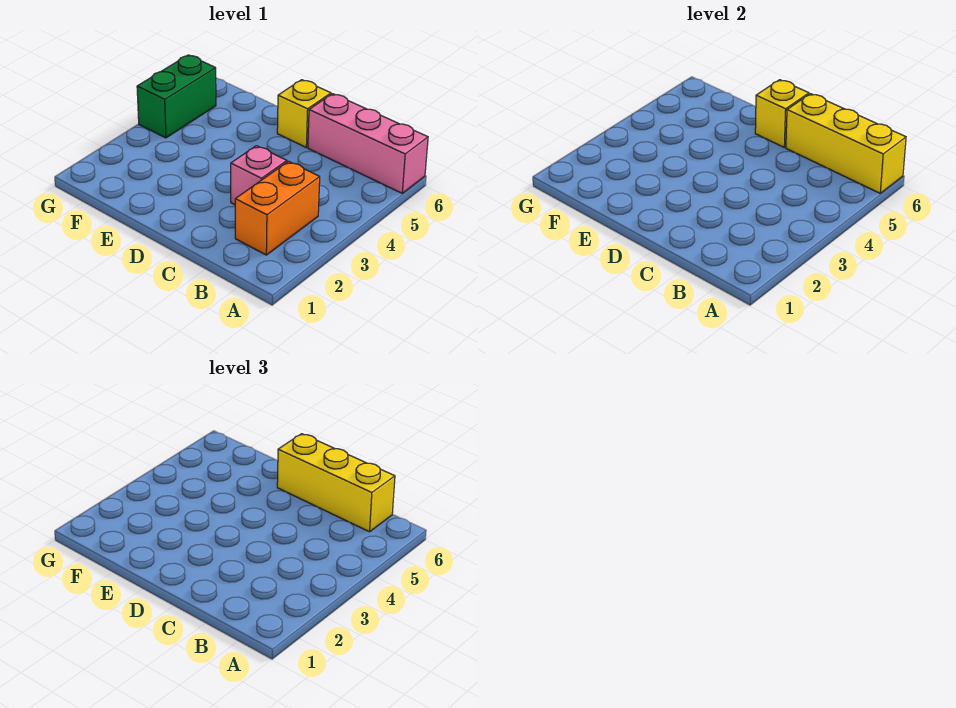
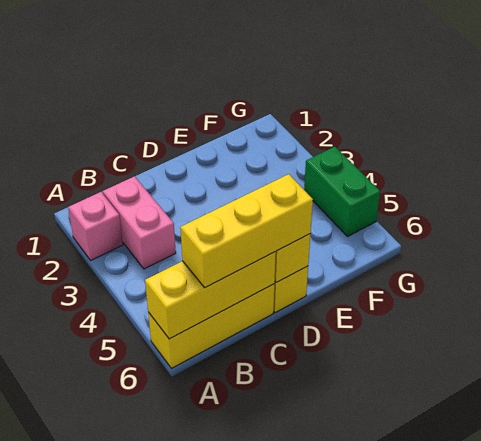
pink 1x3 brick [308,94,428,193] -> yellow 1x3 brick [148,284,274,368]
orange 1x2 brick [235,161,320,255] -> pink 1x2 brick [103,176,176,269]
pink 1x1 brick [231,146,287,205] -> pink 1x1 brick moved to [68,192,123,260]

